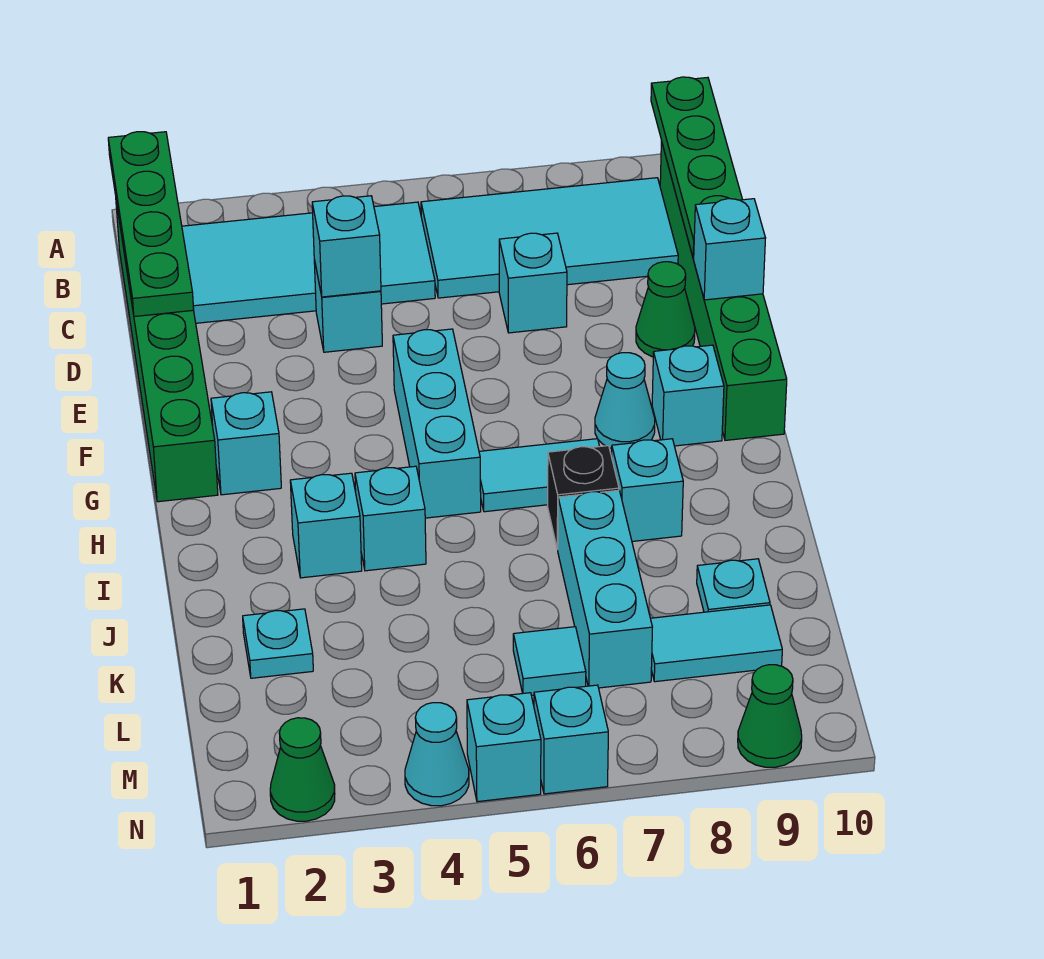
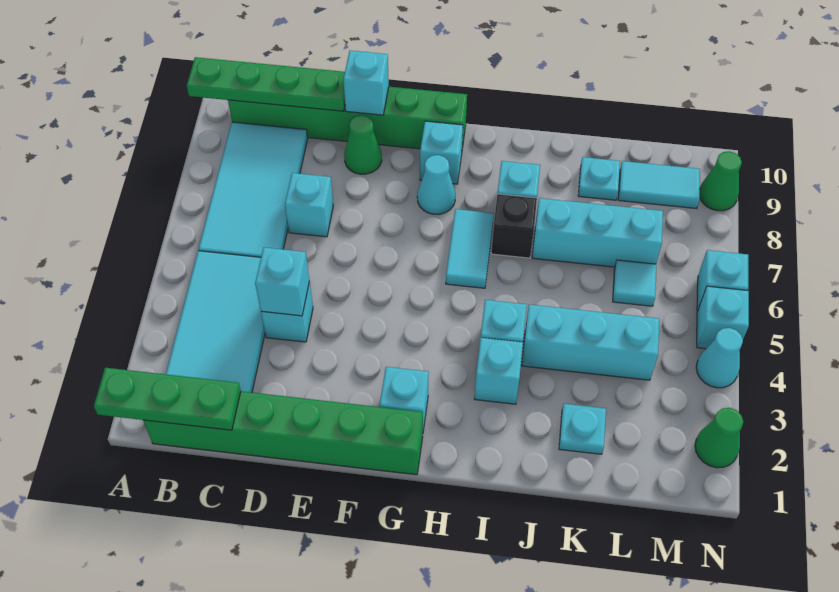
green 1x4 plate [108,132,194,317] -> green 1x3 plate [94,368,241,430]
cyan 1x3 brick [393,329,481,518] -> cyan 1x3 brick moved to [522,305,659,380]
cyan 1x2 tile [651,605,782,682] -> cyan 1x2 tile turned to [618,161,700,208]

